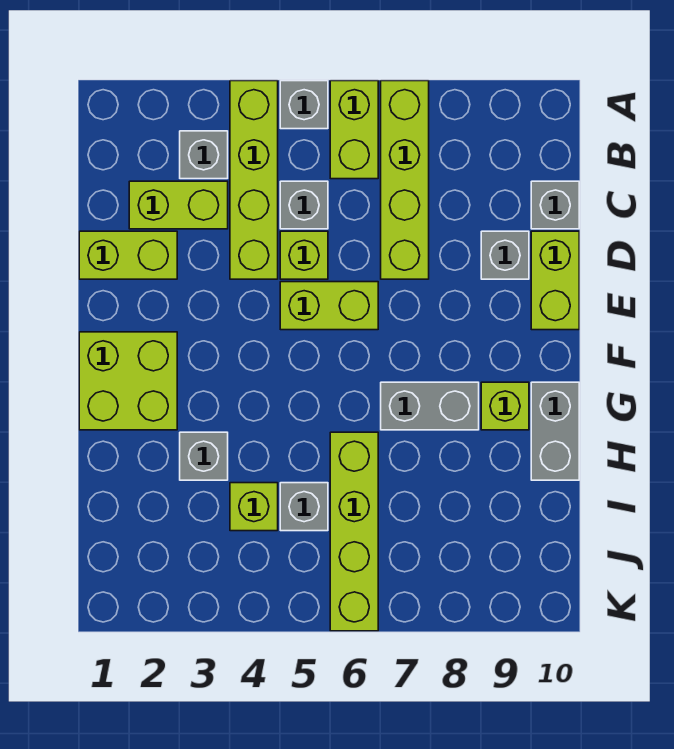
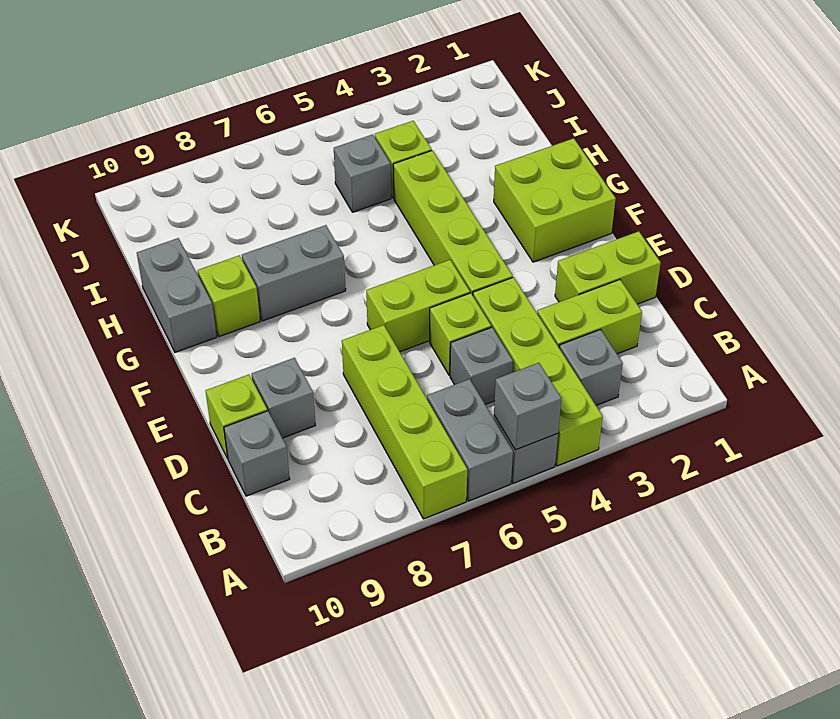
lime 1x2 brick [330,81,378,179] -> grey 1x2 brick [427,379,513,501]
lime 1x2 brick [531,231,579,330] -> lime 1x1 brick [206,375,267,459]
grey 1x1 brick [180,432,228,480] -> grey 1x1 brick moved to [494,363,562,450]
lime 1x4 brick [330,432,378,631] -> lime 1x4 brick moved to [393,150,513,295]

